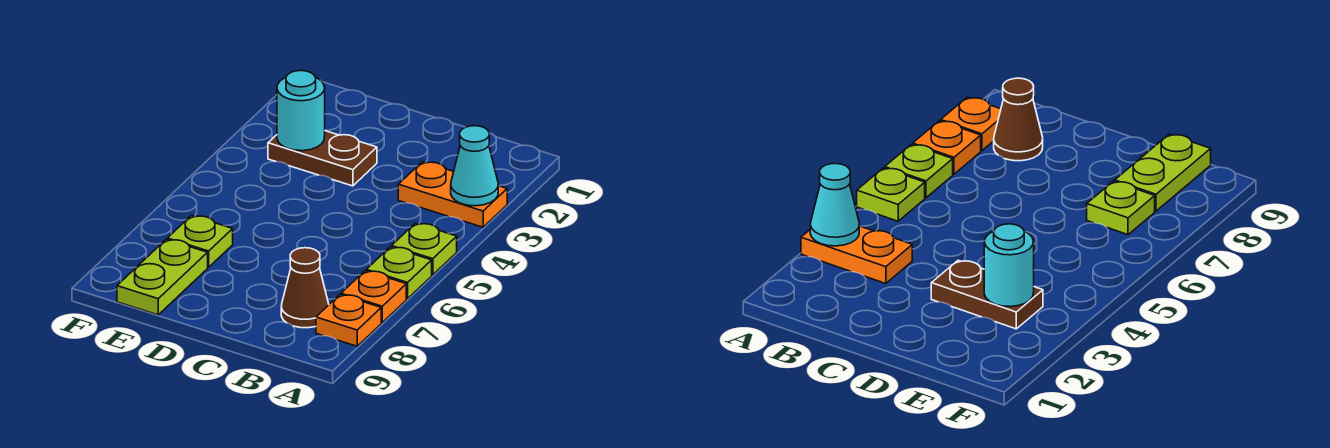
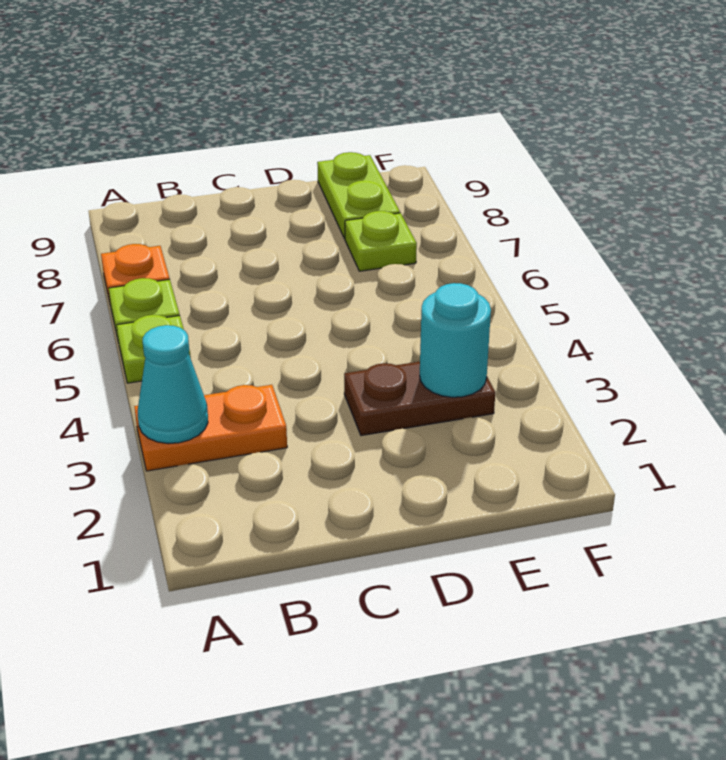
orange 1x1 plate [316,295,381,346] -> none
brown 1x1 cone [281,248,329,328] -> none

